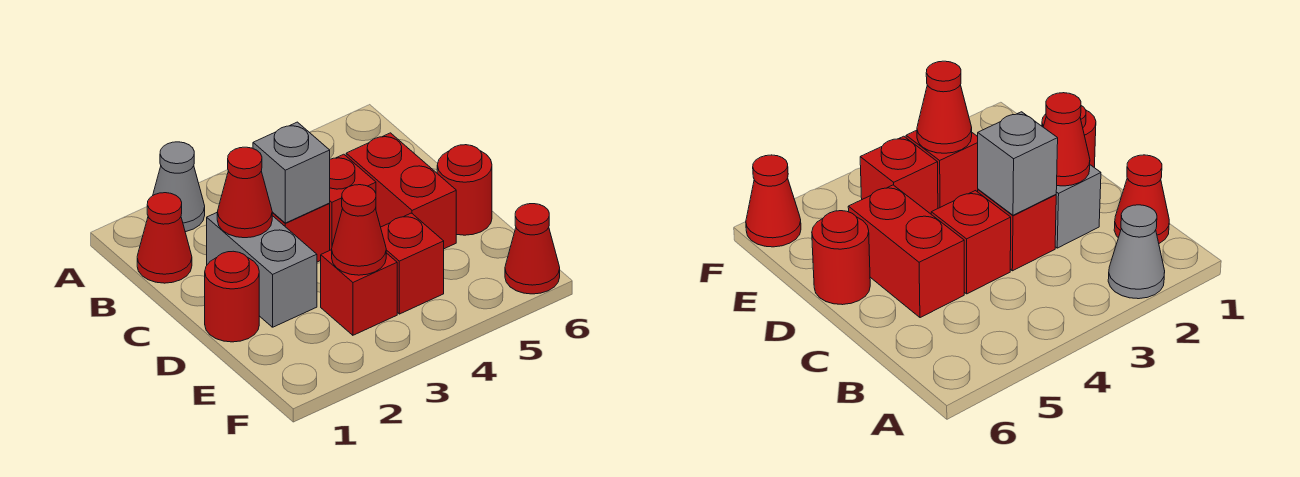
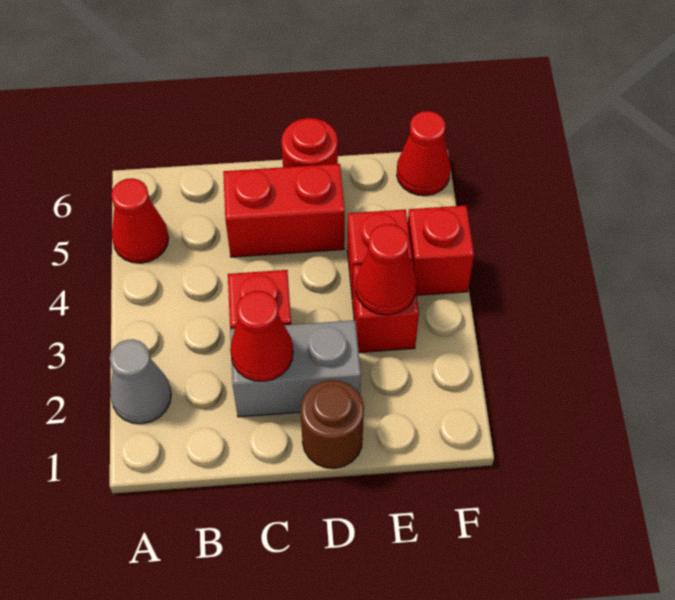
red 1x1 cone [137,193,192,283] -> red 1x1 cone moved to [111,178,169,263]
grey 1x1 brick [253,122,330,223] -> none
red 1x1 brick [329,154,376,250] -> red 1x1 brick moved to [408,205,474,295]
red 1x1 round brick [205,251,259,342] -> brown 1x1 round brick [301,380,364,468]

